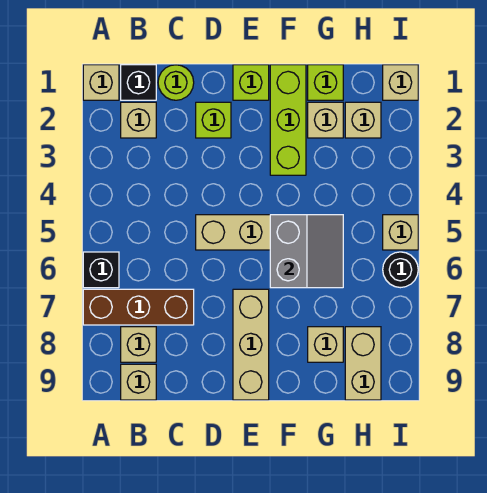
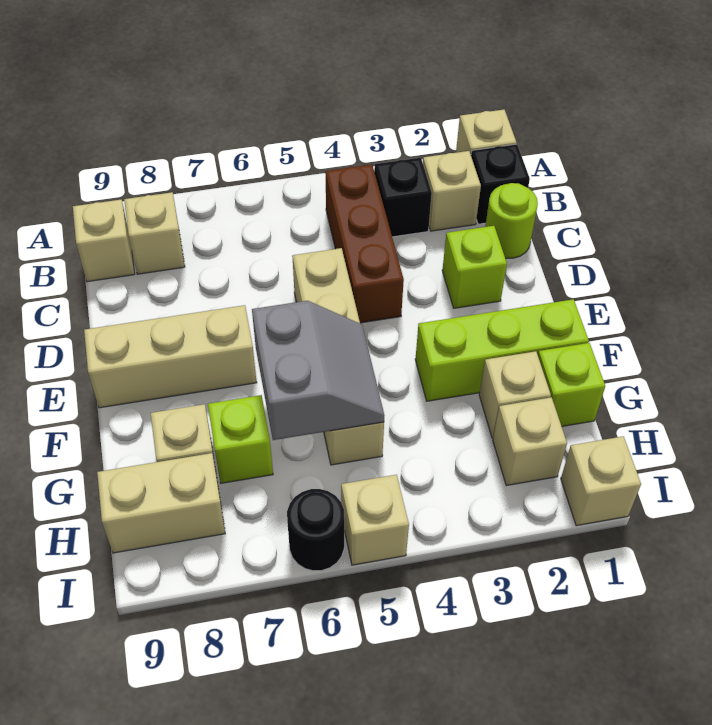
black 1x1 brick [83,252,119,288] -> black 1x1 brick moved to [374,158,432,237]
brown 1x3 brick [83,289,194,325] -> brown 1x3 brick moved to [325,164,404,323]
lime 1x1 brick [233,65,269,100] -> lime 1x1 brick moved to [208,395,273,483]
grey 2x2 slope [270,215,343,288] -> grey 2x2 slope turned to [252,301,384,440]

